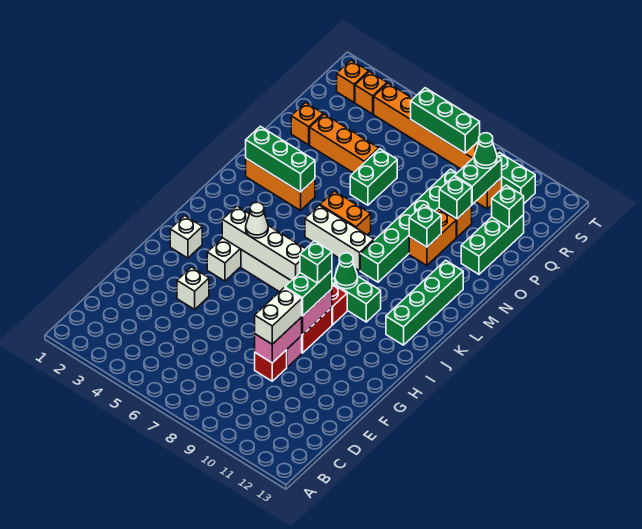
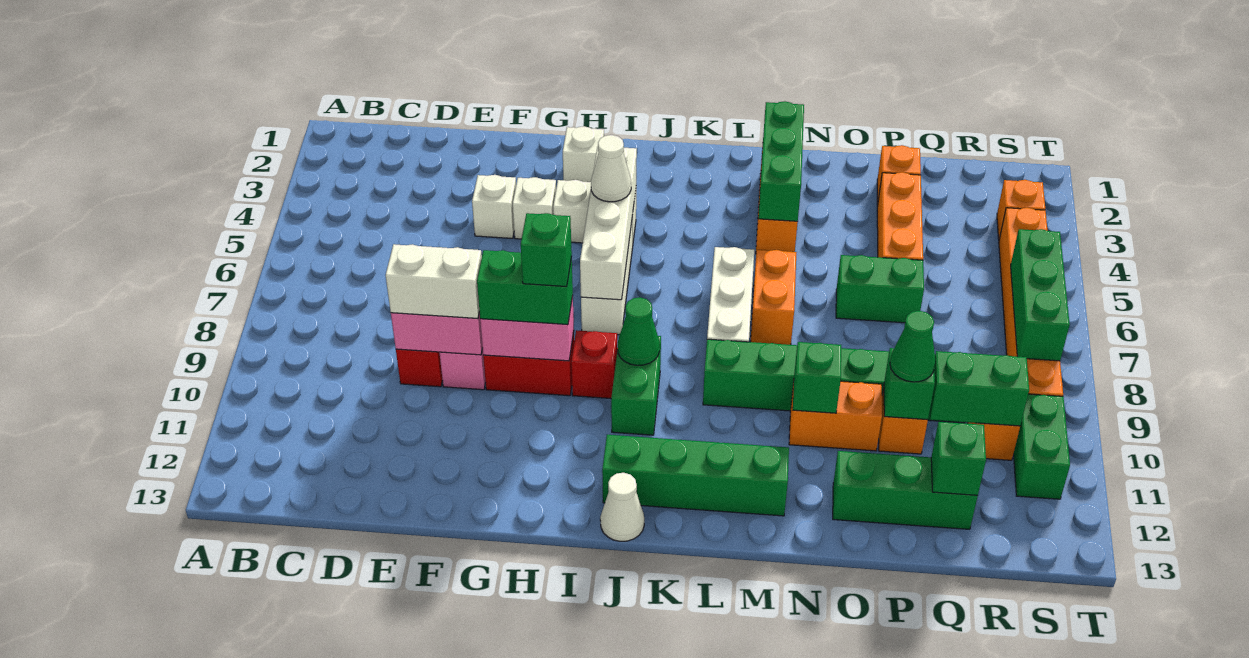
none -> white 1x1 brick [513,177,556,239]
none -> white 1x1 cone [600,473,644,541]
green 1x1 cone [474,133,497,168] -> green 1x1 cone moved to [890,311,935,382]
orange 1x1 brick [337,60,369,102] -> none

